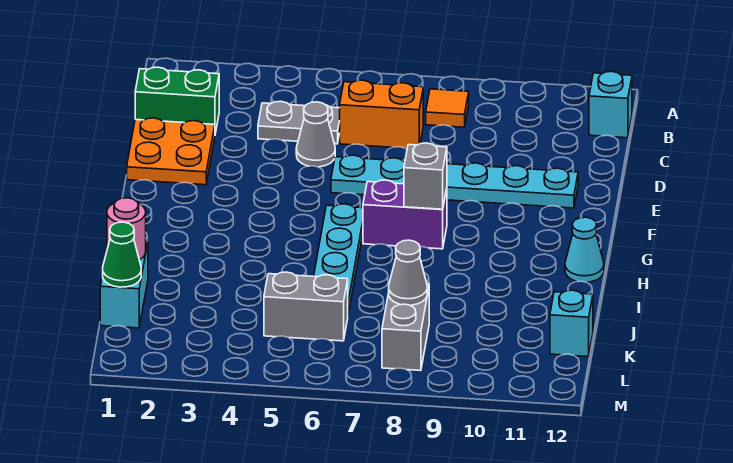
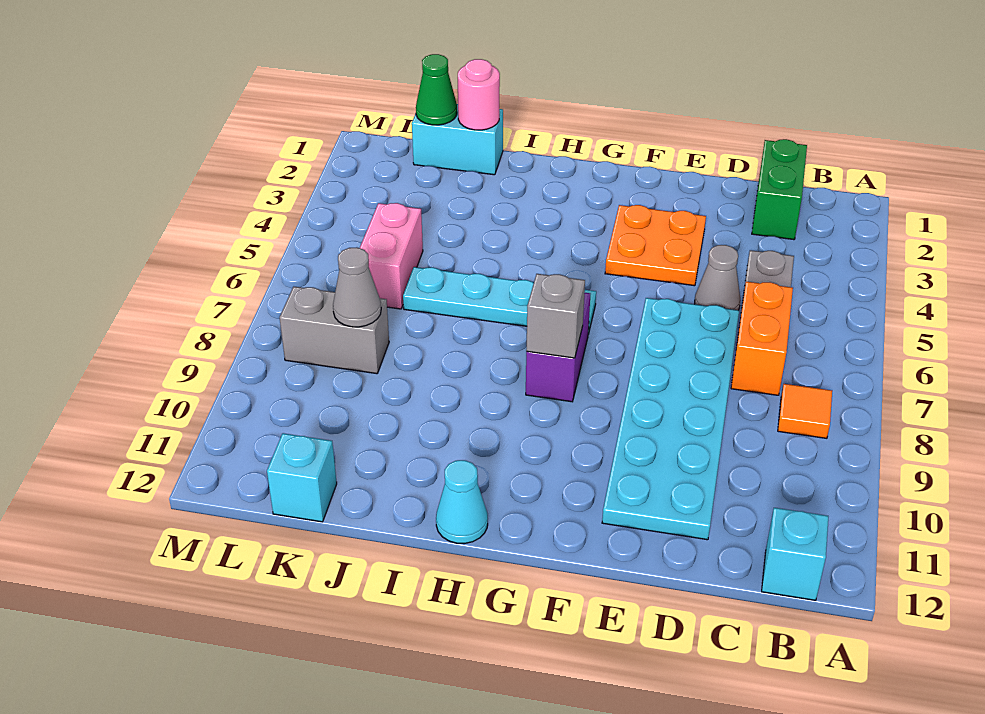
orange 2x2 plate [127,118,215,185] -> orange 2x2 plate moved to [605,205,706,286]
cyan 1x6 plate [331,155,578,208] -> cyan 2x6 plate [602,298,739,540]
grey 1x2 brick [264,272,348,341] -> pink 1x2 brick [360,203,423,309]

